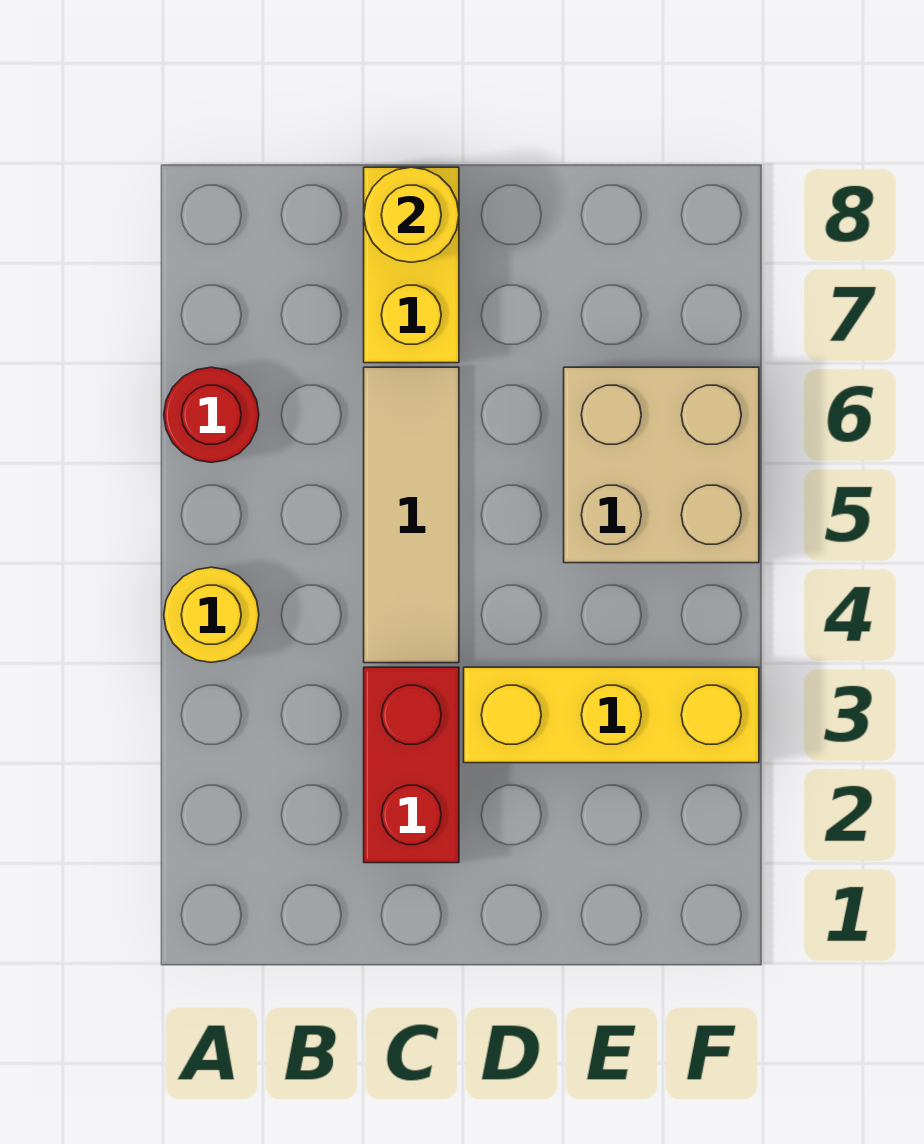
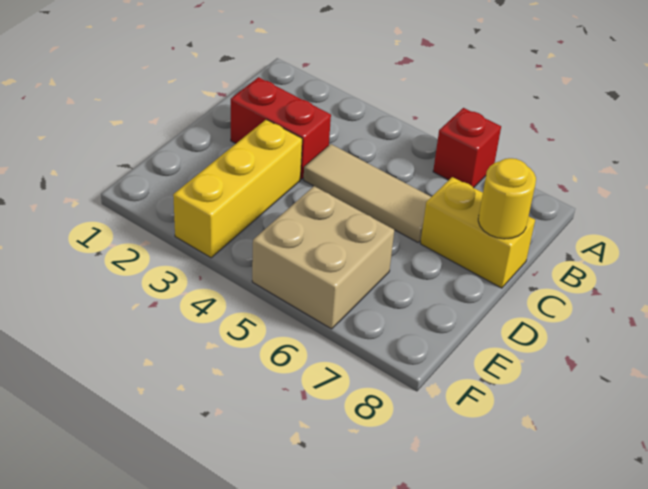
yellow 1x1 round brick [164,567,259,663] -> none
red 1x1 round brick [164,367,259,462] -> red 1x1 brick [433,108,501,188]

